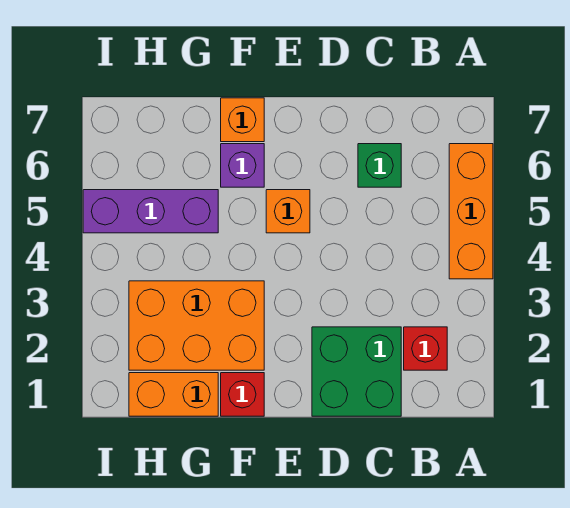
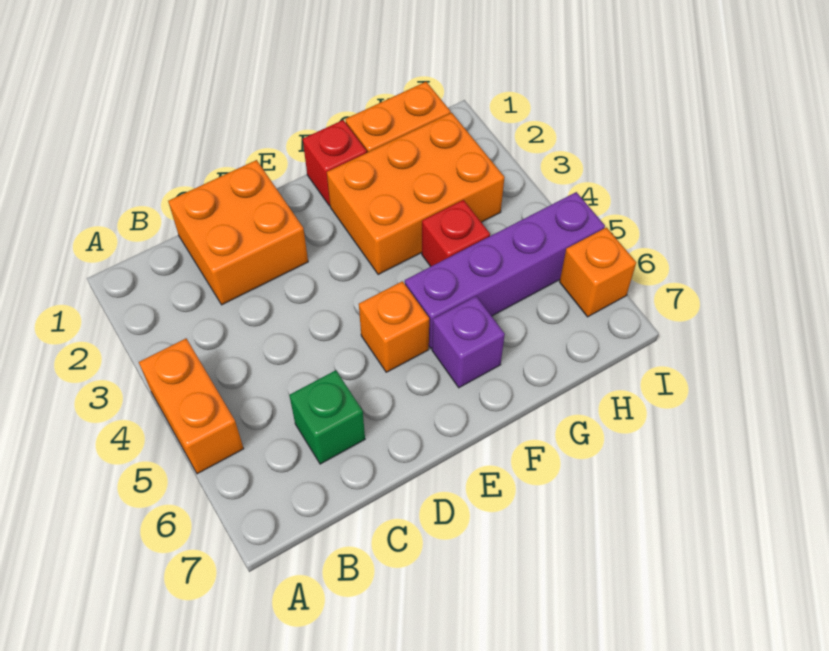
orange 1x3 brick [449,144,493,279] -> orange 1x2 brick [139,339,244,474]
red 1x1 brick [404,327,447,370] -> red 1x1 brick moved to [422,200,490,267]
green 2x2 brick [312,327,401,416] -> orange 2x2 brick [168,160,308,305]
orange 1x1 brick [221,98,264,142] -> orange 1x1 brick moved to [560,228,636,317]
purple 1x3 brick [83,190,218,233] -> purple 1x4 brick [405,192,605,348]

